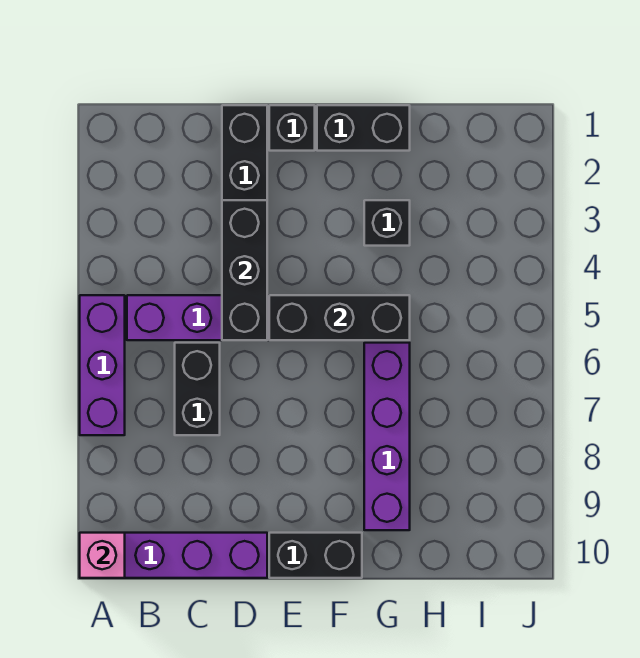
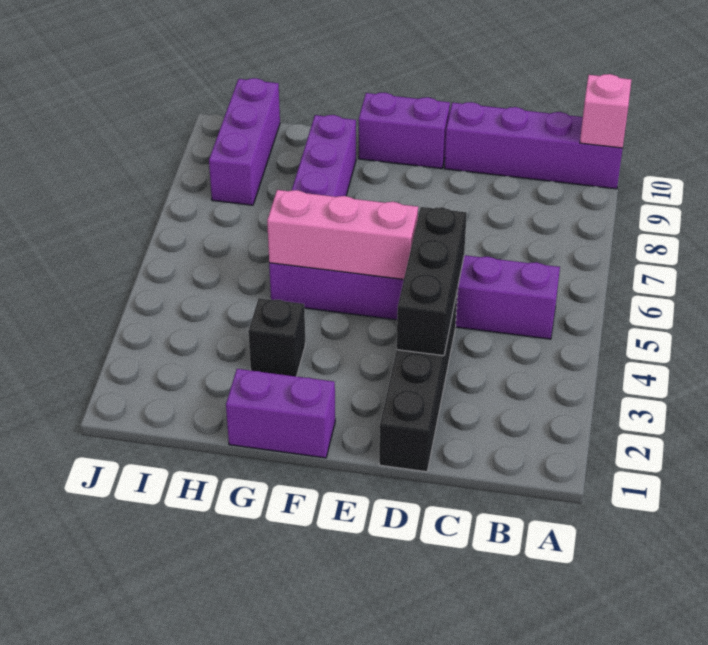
purple 1x3 brick [80,295,125,435] -> purple 1x3 brick moved to [209,78,280,205]
black 1x2 brick [175,343,220,435] -> none
black 1x1 brick [269,105,315,151] -> none
black 1x3 brick [269,295,410,340] -> pink 1x3 brick [267,190,418,279]
black 1x2 brick [269,533,362,578] -> purple 1x2 brick [359,93,450,169]
black 1x2 brick [317,105,410,151] -> purple 1x2 brick [226,369,335,458]

